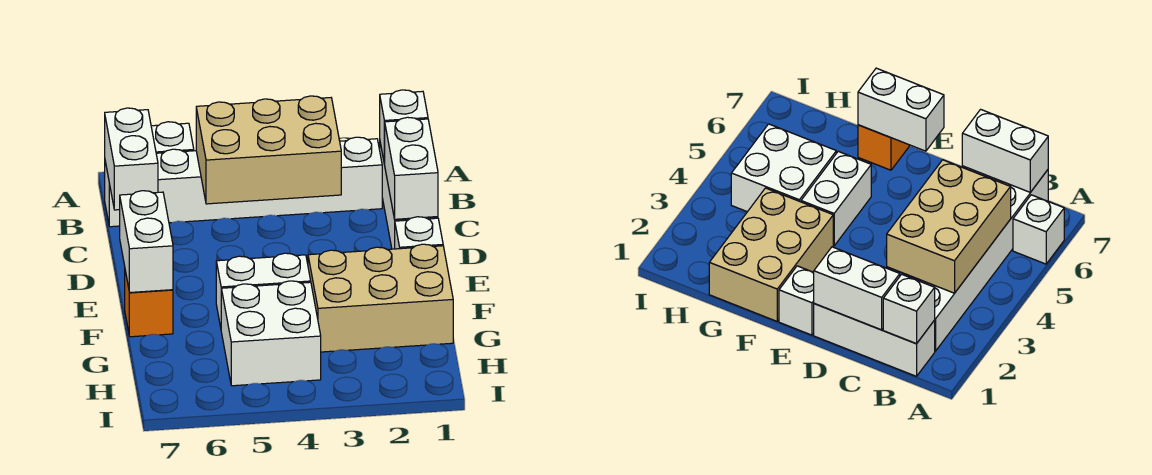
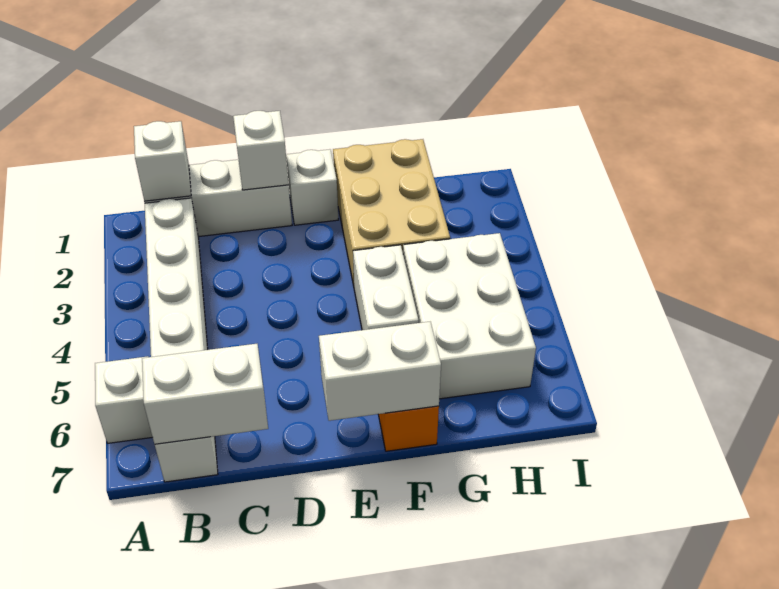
tan 2x3 brick [196,96,341,204] -> none
white 1x2 brick [384,117,438,219] -> white 1x1 brick [233,111,289,190]
white 2x2 brick [221,281,321,386] -> white 2x3 brick [403,233,536,399]

